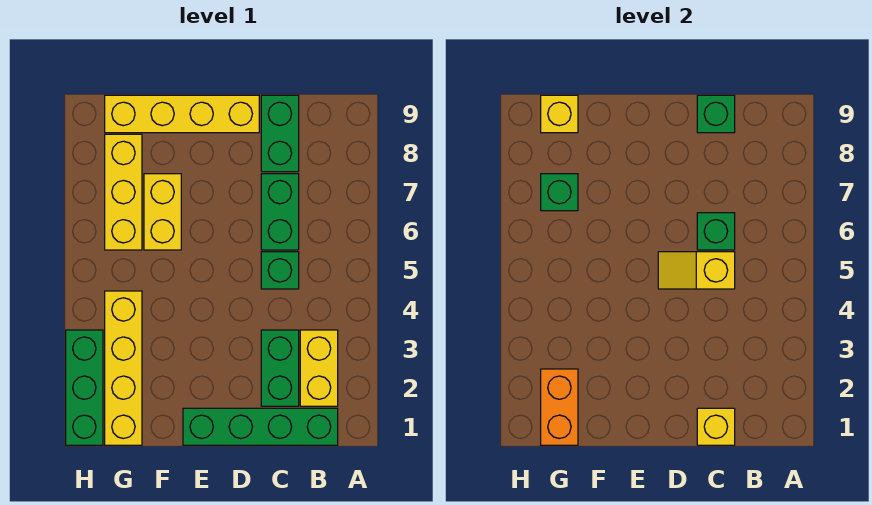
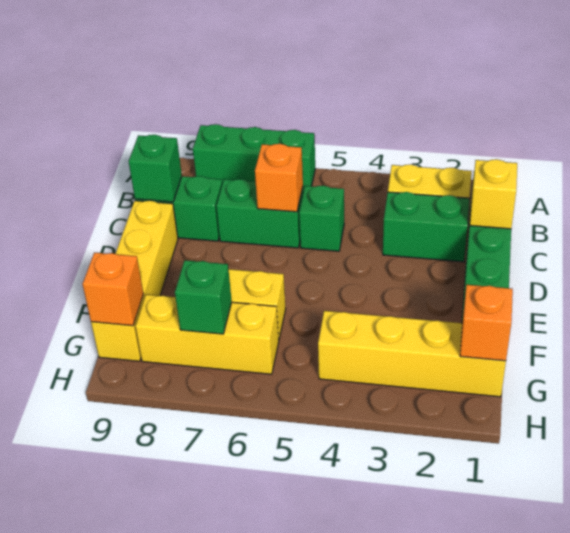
yellow 1x2 slope [658,252,735,289] -> none
green 1x1 brick [697,213,735,250] -> orange 1x1 brick [255,144,303,212]
orange 1x2 brick [541,369,578,445] -> orange 1x1 brick [460,285,513,361]
yellow 1x1 brick [541,95,578,133] -> orange 1x1 brick [82,253,143,326]
green 1x3 brick [66,330,103,445] -> green 1x3 brick moved to [193,124,315,192]

